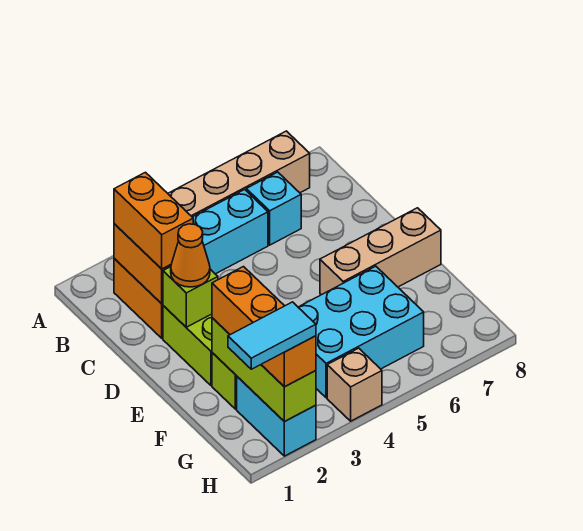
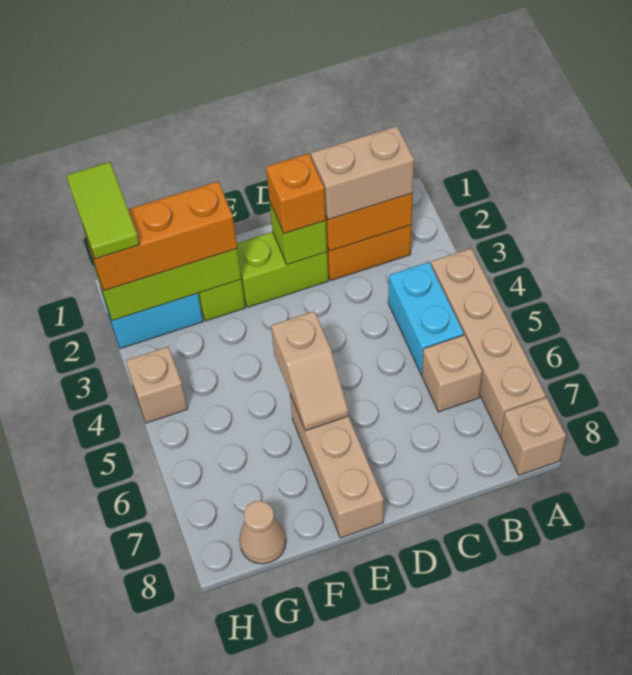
none -> tan 1x1 brick [501,397,566,475]
orange 1x2 brick [114,172,193,269] -> tan 1x2 brick [311,126,414,220]
cyan 1x1 brick [246,172,301,245] -> tan 1x1 brick [422,335,482,412]
orange 1x1 cone [171,224,210,287] -> orange 1x1 brick [266,153,326,234]
none -> tan 1x2 slope [271,311,349,431]
cyan 2x3 brick [298,266,424,398] -> none
none -> tan 1x1 cone [239,501,286,564]
cyan 1x2 tile [228,302,316,369] -> lime 1x2 tile [66,162,140,259]

